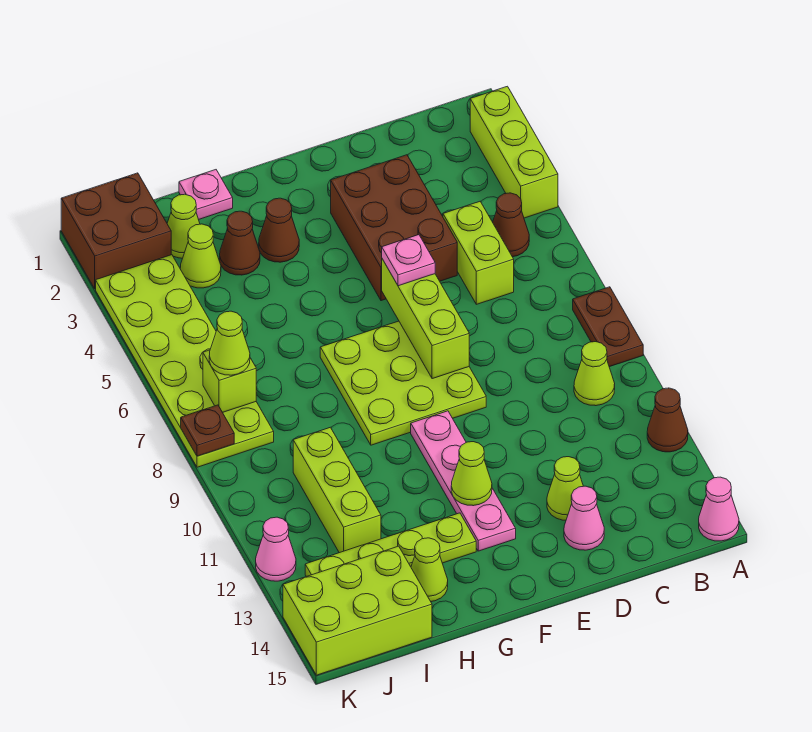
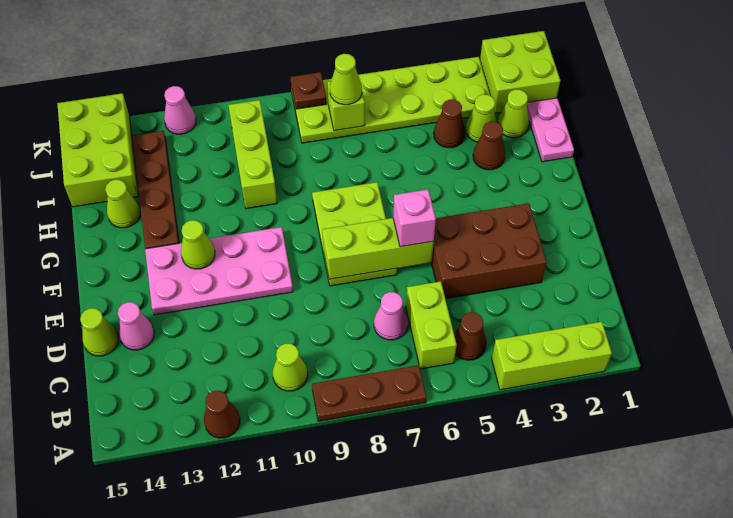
brown 1x2 plate [573,287,643,367] -> brown 1x3 plate [312,365,426,421]
pink 1x1 cone [699,477,739,541] -> pink 1x1 cone moved to [374,292,408,340]
lime 1x2 brick [443,202,514,304] -> lime 1x2 brick turned to [406,281,457,369]
lime 1x1 cone [547,457,583,520] -> lime 1x1 cone moved to [80,308,118,356]
pink 1x1 plate [382,235,435,286] -> pink 1x1 brick [393,189,436,247]
lime 3x3 plate [320,321,486,445] -> lime 2x3 plate [312,182,397,286]
pink 1x4 plate [411,411,516,551] -> pink 2x4 plate [145,227,293,315]
brown 1x1 cone [259,198,299,262] -> brown 1x1 cone moved to [434,99,465,148]
lime 1x4 plate [305,513,476,577] -> brown 1x4 plate [132,131,179,249]
pink 1x1 plate [179,170,233,220] -> pink 1x2 plate [527,98,574,162]
lime 1x3 brick [293,427,381,553] -> lime 1x3 brick turned to [229,100,277,209]
brown 2x2 brick [61,173,171,289] -> lime 2x2 brick [480,31,560,113]

